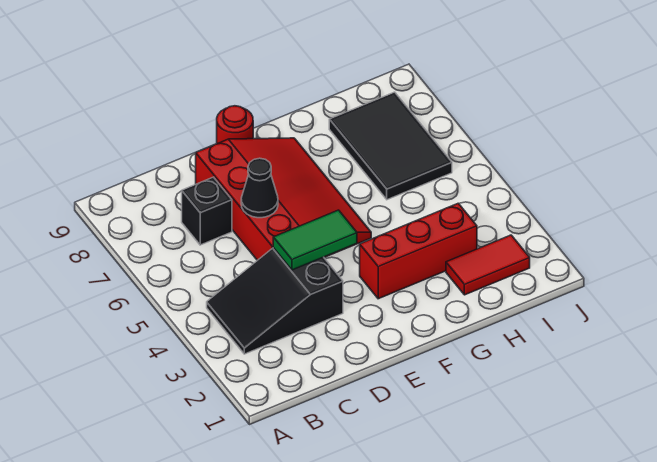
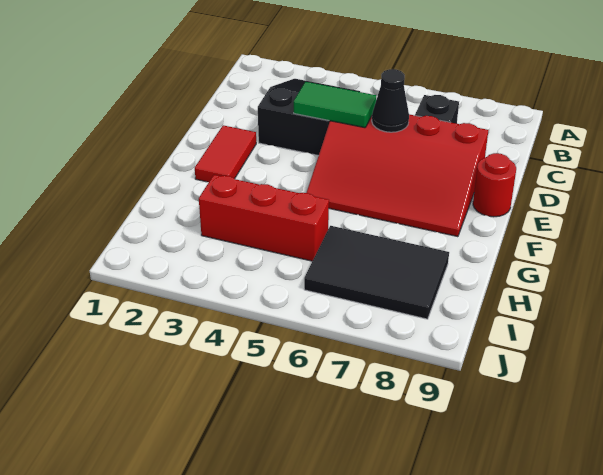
green 1x2 tile [273,210,357,270] -> green 1x2 tile turned to [294,82,376,128]
red 1x3 brick [360,203,477,299] -> red 1x3 brick turned to [199,175,329,261]
red 1x2 tile [446,235,530,295] -> red 1x2 tile moved to [195,125,256,182]

